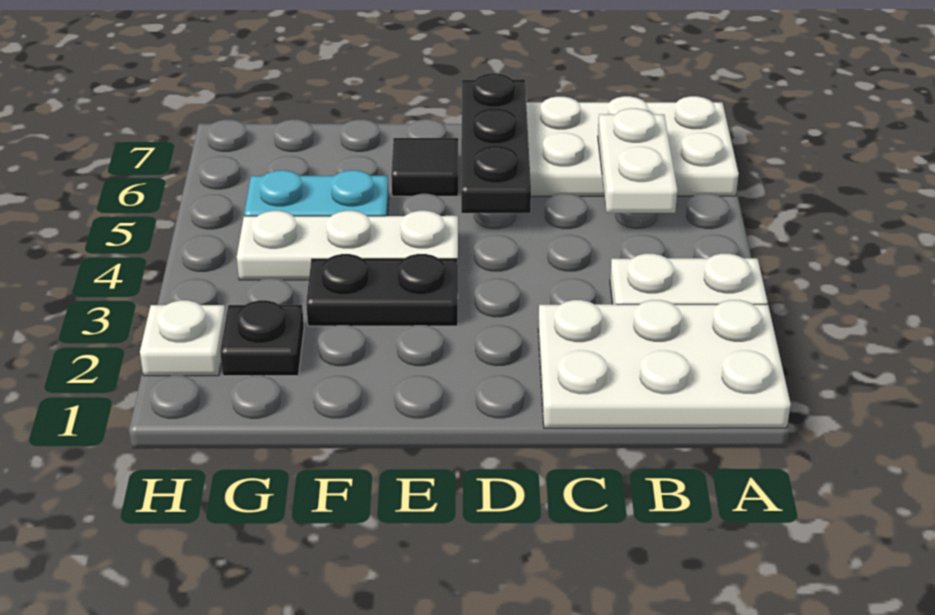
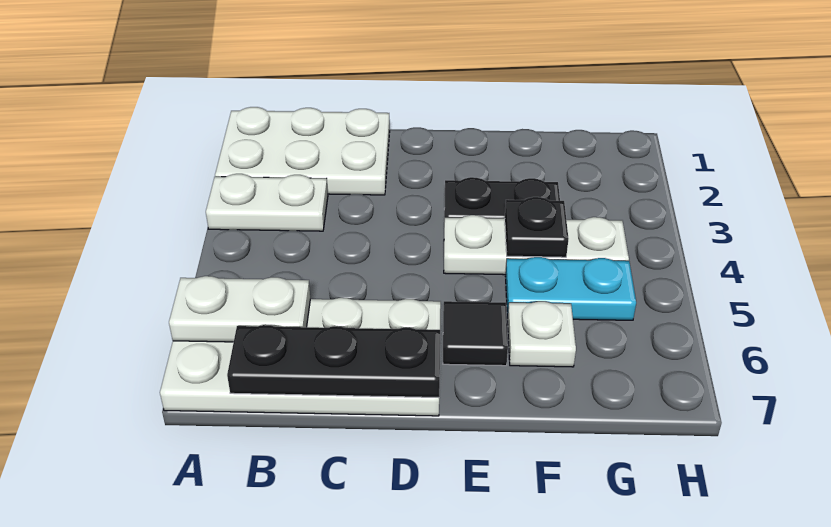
white 1x2 plate [598,108,677,213] -> white 1x2 plate turned to [169,276,310,342]
black 1x3 plate [461,73,531,213] -> black 1x3 plate turned to [227,325,440,398]
black 1x1 plate [220,300,304,376] -> black 1x1 plate moved to [505,197,569,257]
white 1x1 plate [140,300,226,376] -> white 1x1 plate moved to [508,301,576,367]

